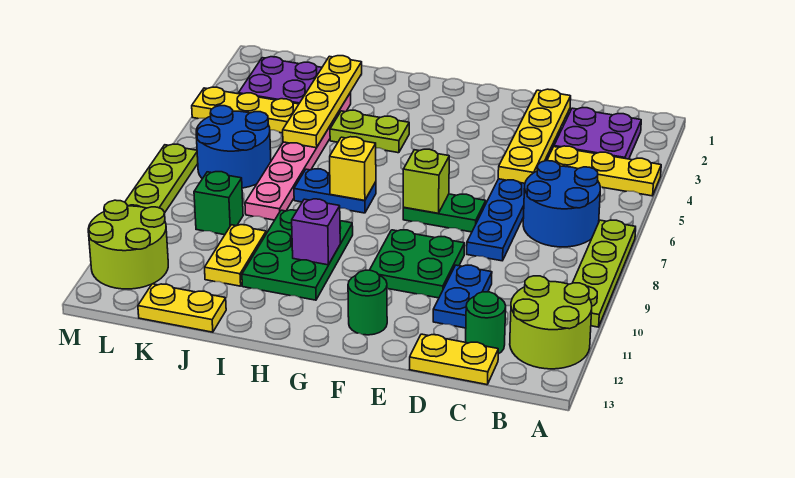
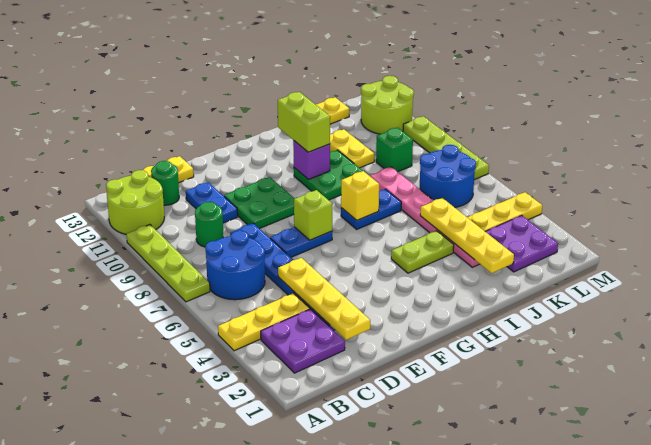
green 1x2 plate [403,194,486,232] -> blue 1x2 plate [270,227,332,257]
green 1x1 round brick [348,270,387,335] -> green 1x1 round brick moved to [195,202,224,247]
green 2x3 plate [242,210,353,300] -> green 2x2 plate [294,150,363,200]
none -> lime 1x2 brick [278,92,330,152]

